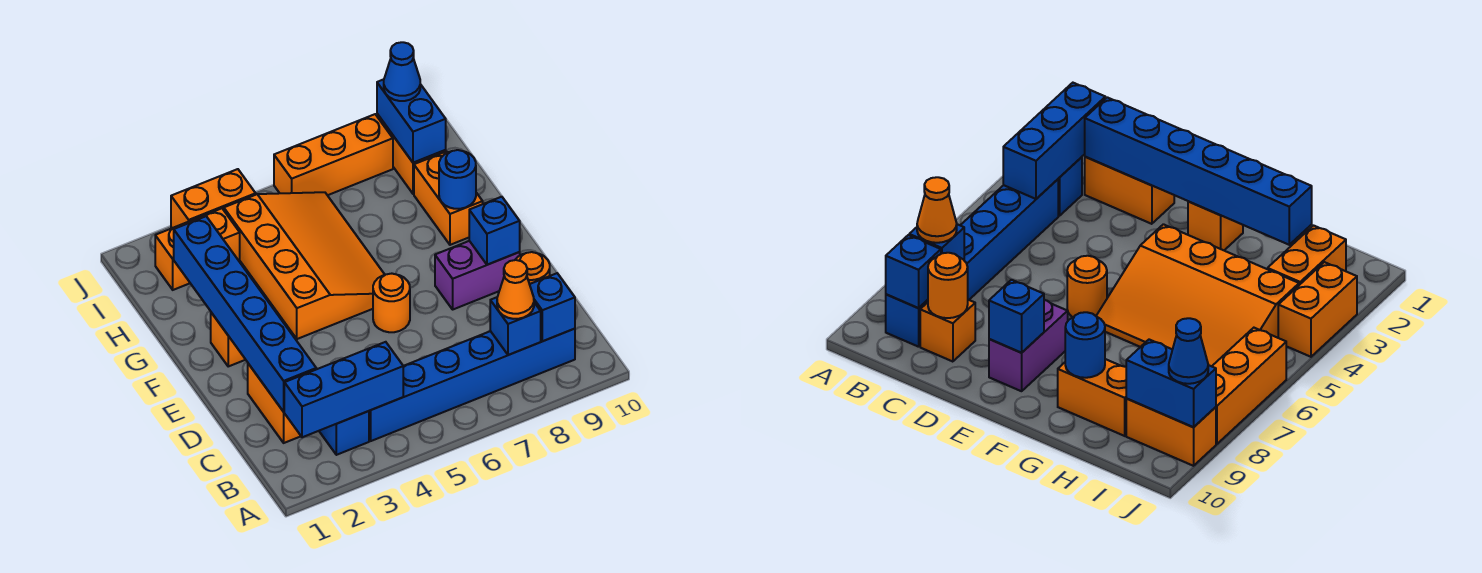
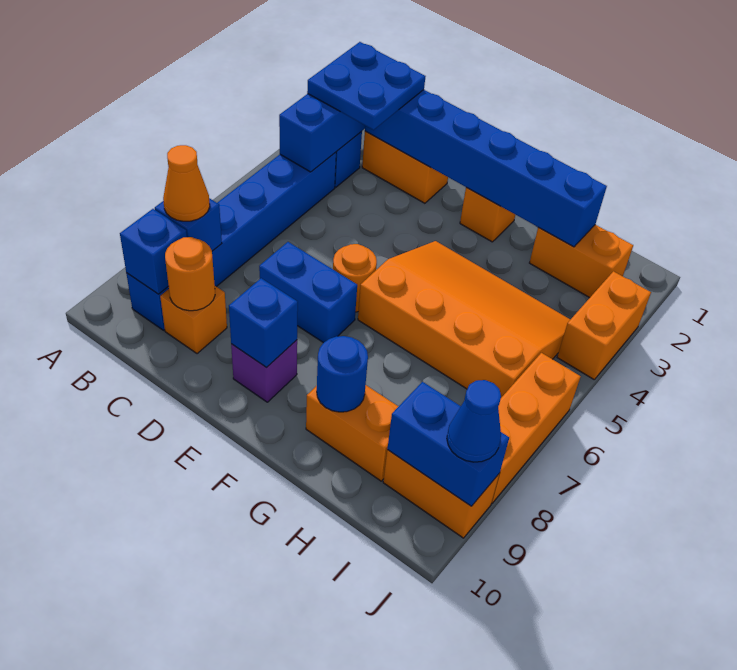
none -> blue 2x2 plate [307,42,426,130]
none -> blue 1x2 brick [259,242,357,343]
purple 1x2 brick [435,241,520,309] -> purple 1x1 brick [231,340,297,402]
orange 3x4 slope [224,192,385,339] -> orange 3x4 slope turned to [358,241,571,397]
orange 1x2 brick [155,208,240,290] -> orange 1x2 brick turned to [530,225,633,298]

